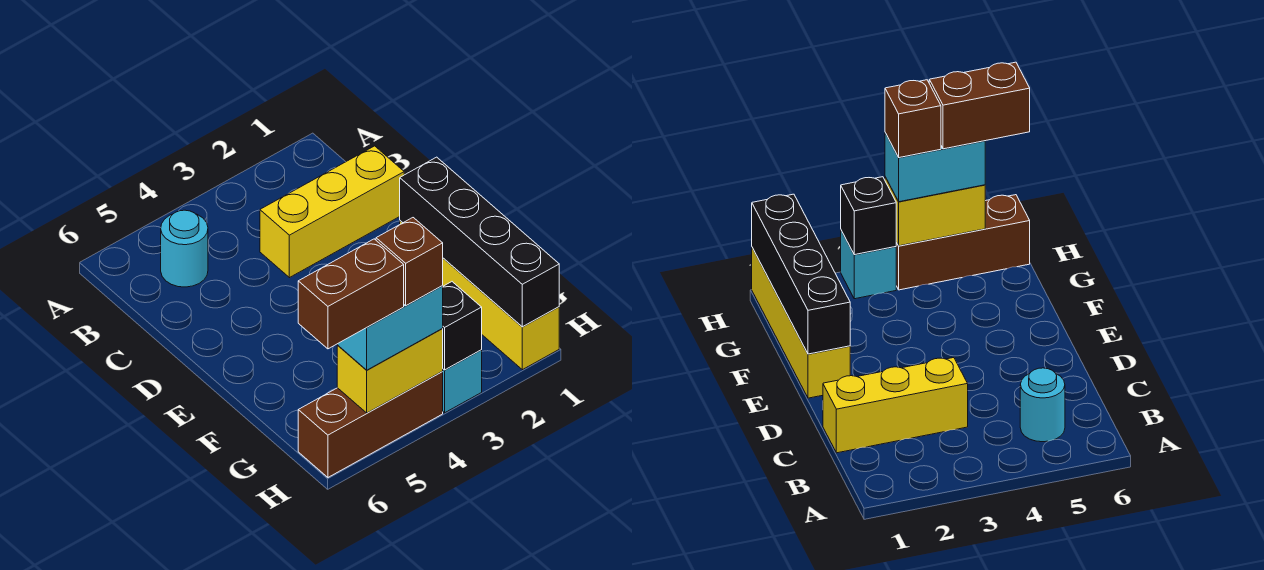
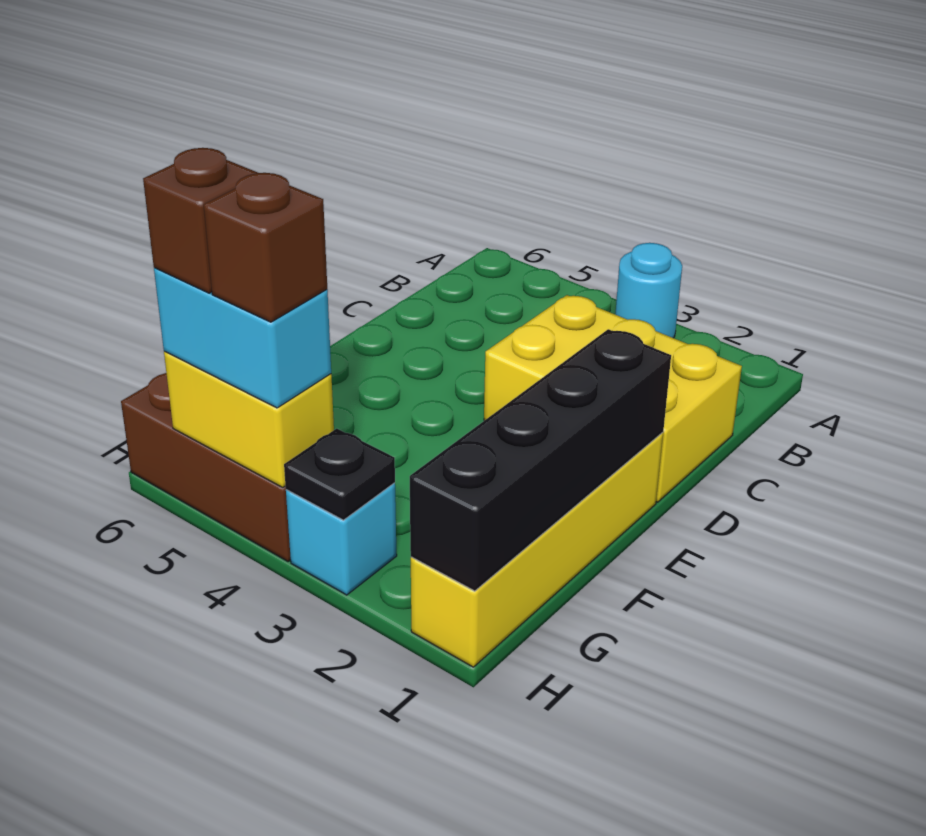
cyan 1x1 round brick [161,210,208,287] -> cyan 1x1 round brick moved to [615,243,682,338]
yellow 1x3 brick [260,146,404,278] -> yellow 2x3 brick [484,295,742,502]
black 1x1 brick [442,282,482,370] -> black 1x1 plate [284,429,395,520]
brown 1x2 brick [298,239,404,349] -> brown 1x1 brick [143,148,258,293]

